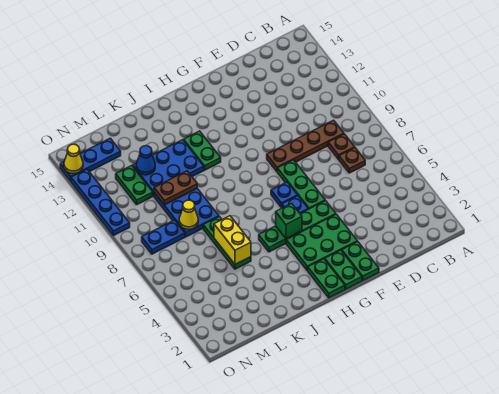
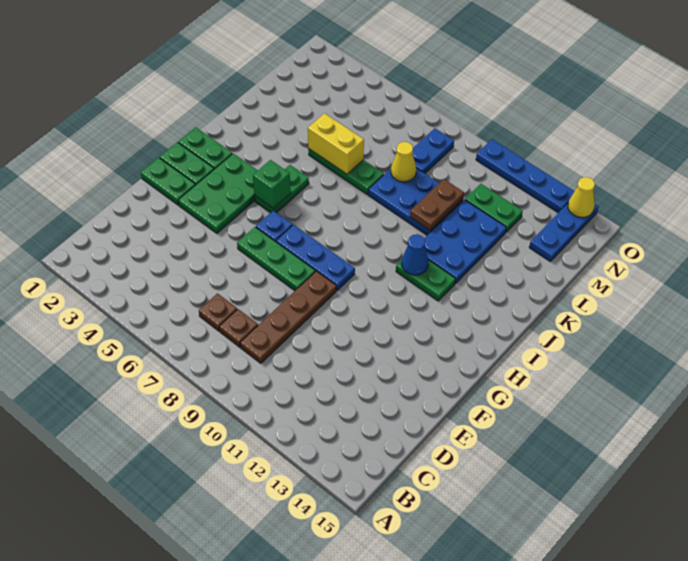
green 1x4 plate [259,201,336,252] -> green 1x2 plate [255,165,309,213]
blue 1x1 plate [271,182,298,207] -> blue 1x3 plate [276,225,355,290]
blue 1x1 cone [136,146,155,175] -> blue 1x1 cone moved to [402,234,428,275]

